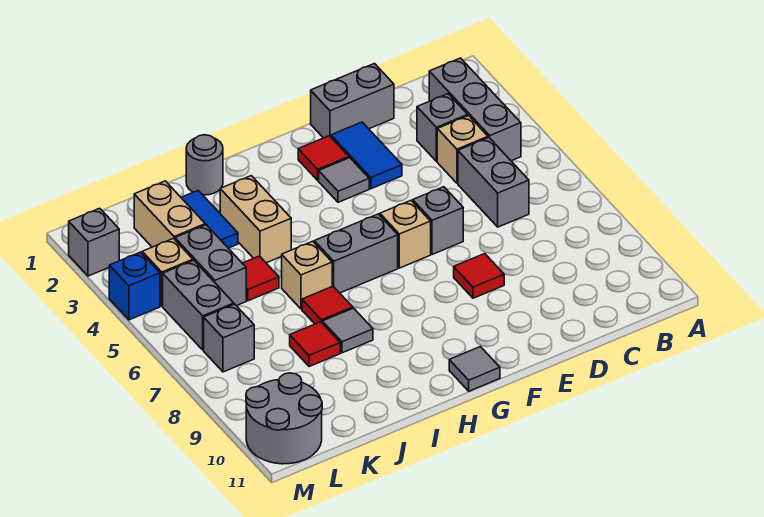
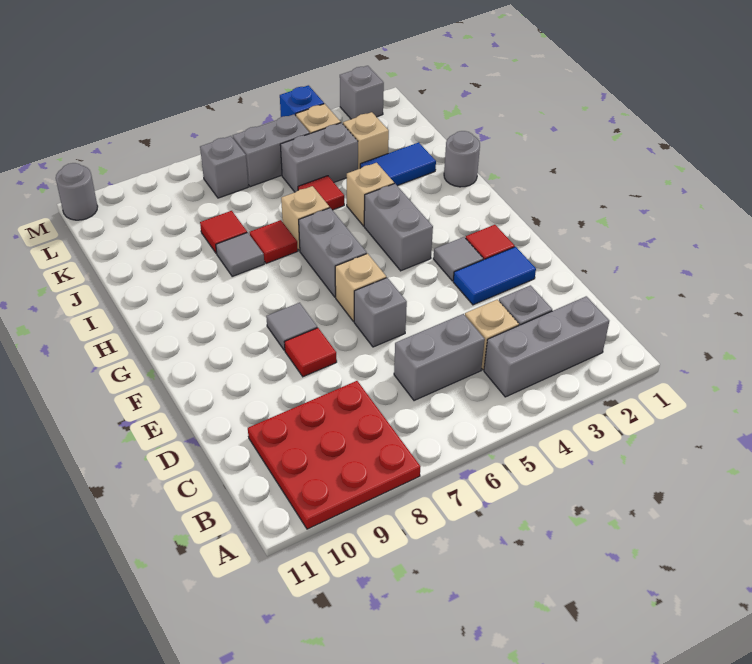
none -> red 3x3 plate [248,381,420,529]
grey 1x2 brick [311,64,394,138] -> grey 1x2 brick moved to [364,184,433,271]
grey 1x1 tile [449,347,500,391] -> grey 1x1 tile moved to [266,303,317,350]
tan 1x2 brick [220,176,291,263] -> tan 1x1 brick [347,163,394,226]
tan 1x2 brick [134,181,205,247] -> tan 1x1 brick [343,112,389,169]
grey 2x2 round brick [246,373,322,464] -> grey 1x1 round brick [56,163,98,220]

